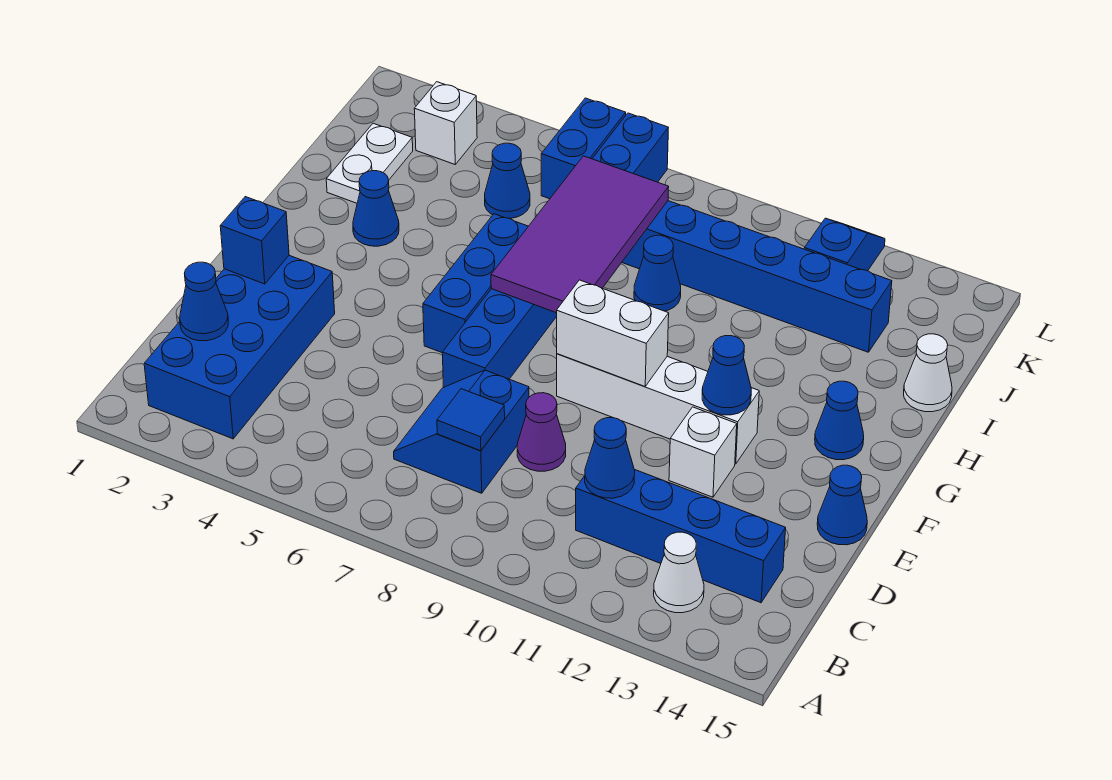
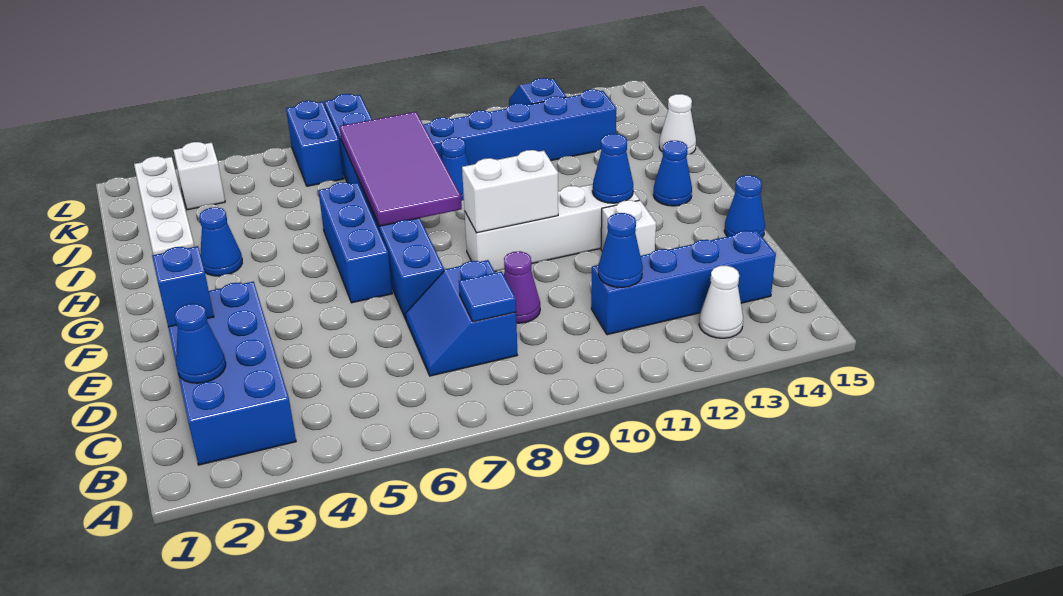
white 1x2 plate [326,123,413,203] -> white 1x4 plate [134,156,194,255]
blue 1x1 cone [485,143,530,218] -> none

